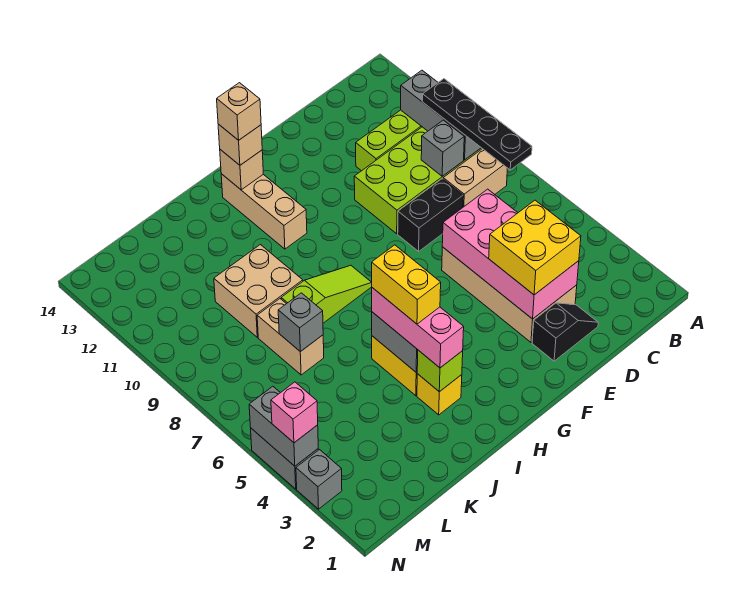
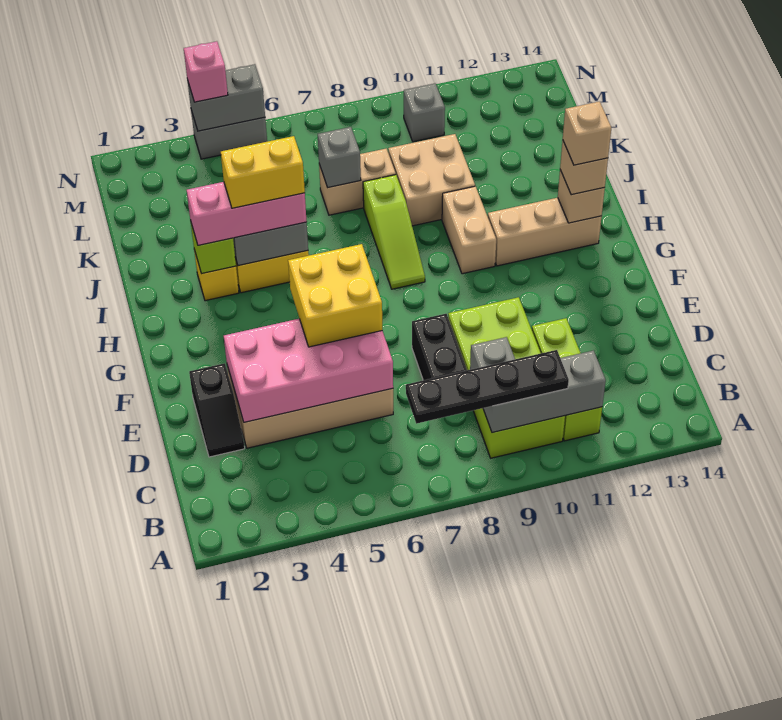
tan 1x2 brick [443,149,507,207] -> tan 1x2 brick moved to [442,186,496,274]
yellow 2x2 brick [489,200,581,295] -> yellow 2x2 brick moved to [288,244,382,347]
grey 1x1 brick [296,450,342,509] -> grey 1x1 brick moved to [404,84,445,142]

